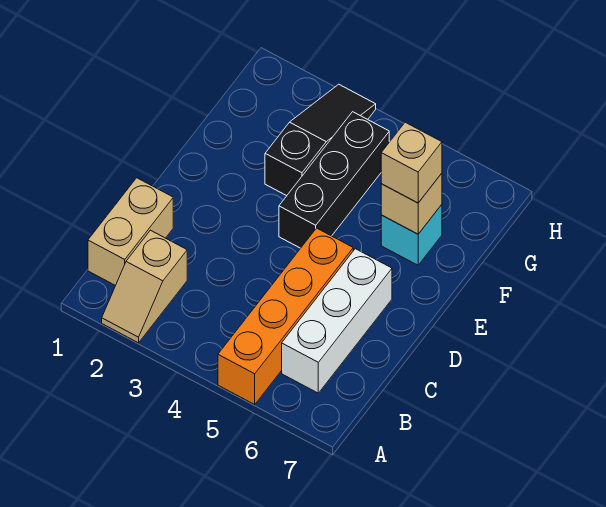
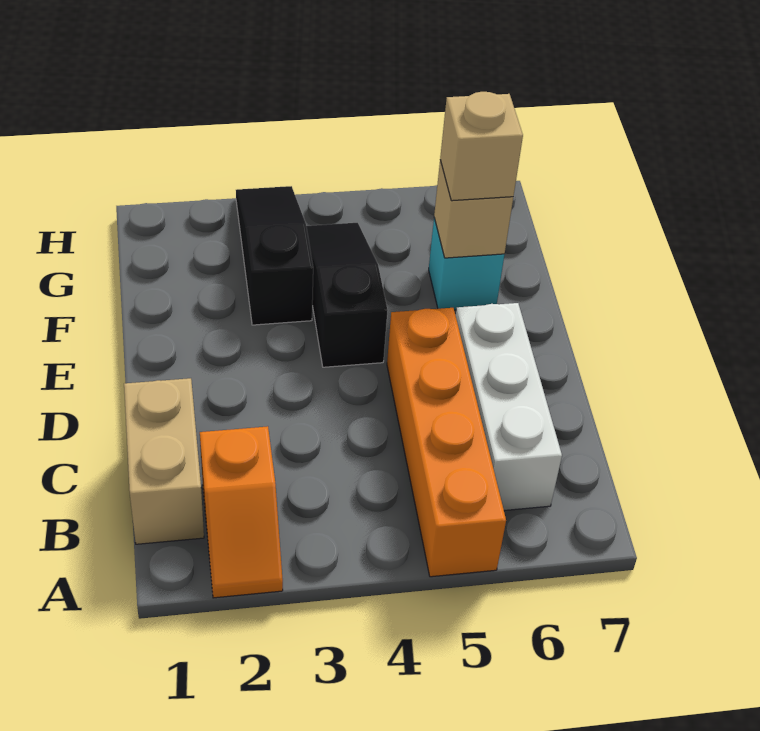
tan 1x2 slope [102,230,187,343] -> orange 1x2 slope [200,426,283,598]
black 1x3 brick [279,112,389,248] -> black 1x3 slope [306,223,388,367]

